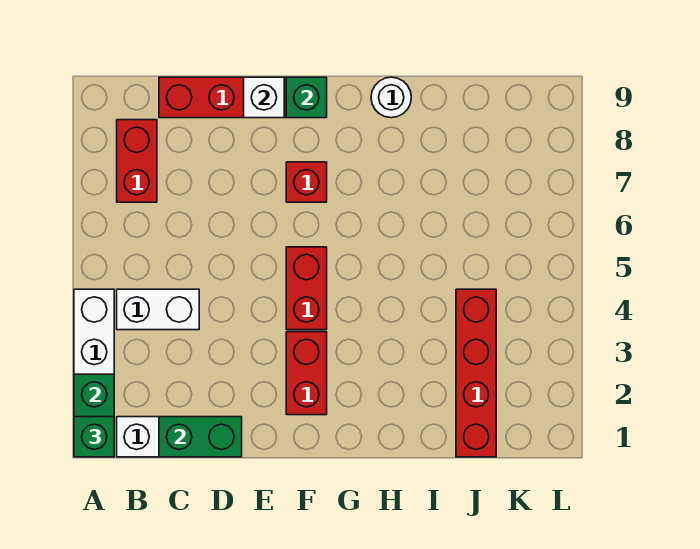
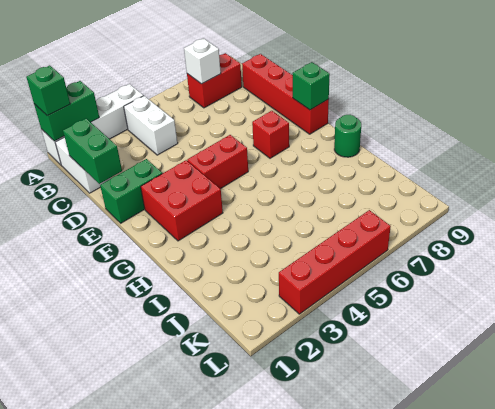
none -> green 1x2 brick [100,159,162,223]
white 1x1 brick [244,77,284,118] -> white 1x1 brick moved to [184,38,221,84]
red 1x2 brick [286,332,327,415] -> red 2x2 brick [141,160,223,241]
white 1x1 round brick [371,77,411,118] -> green 1x1 round brick [334,115,361,157]
red 1x4 brick [456,289,496,457] -> red 1x4 brick moved to [279,210,391,314]

